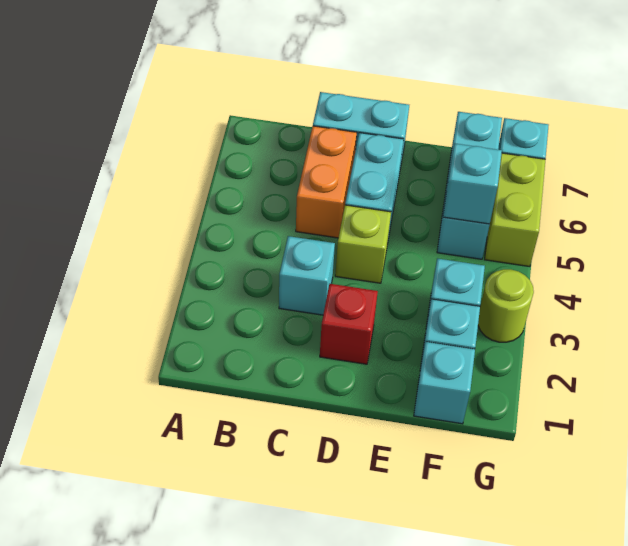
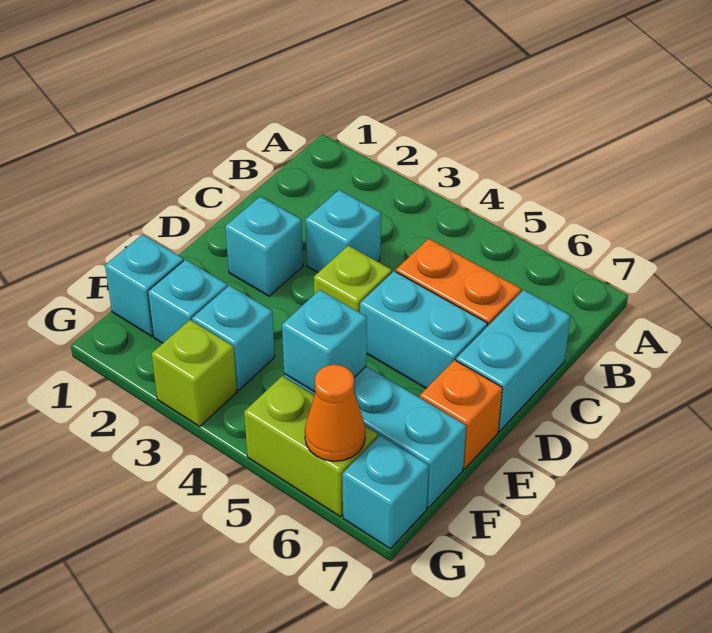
red 1x1 brick [320,284,378,364] -> cyan 1x1 brick [225,196,303,296]
none -> orange 1x1 brick [420,360,502,469]
lime 1x1 round brick [478,269,534,342] -> lime 1x1 brick [152,320,237,426]
none -> orange 1x1 cone [305,365,366,461]

